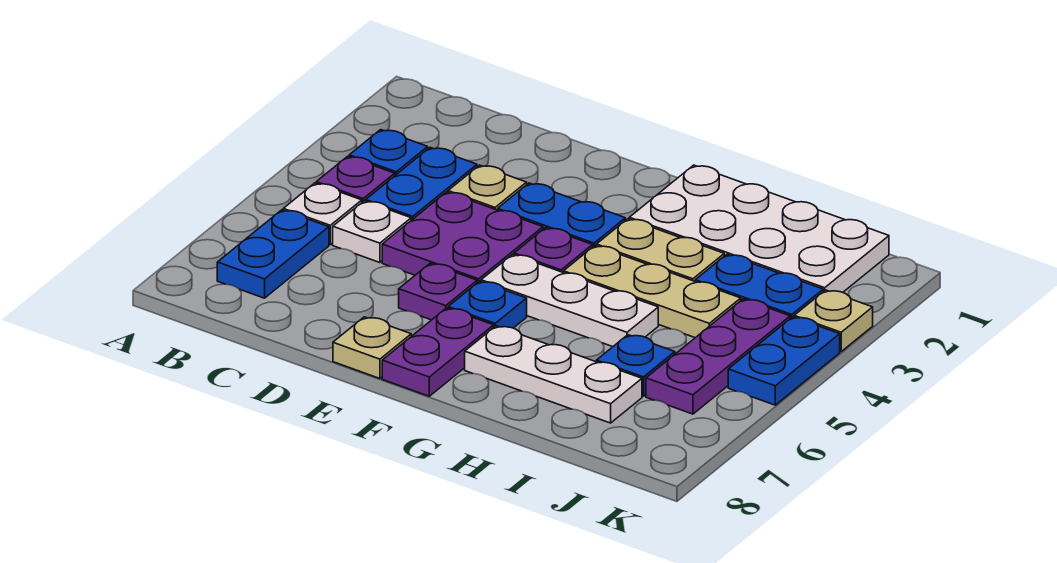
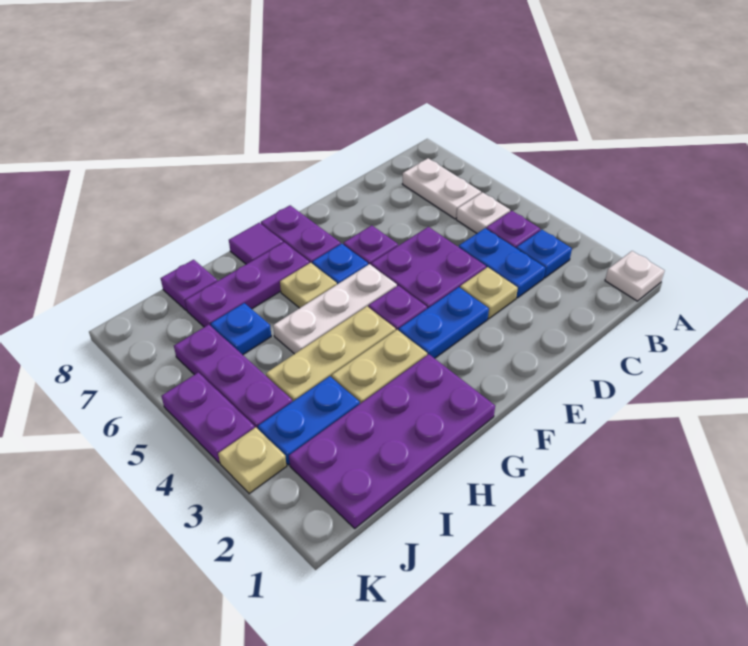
blue 1x2 plate [217,210,329,298] -> white 1x2 plate [403,158,481,219]
white 1x1 plate [333,201,411,263] -> white 1x1 plate moved to [605,251,664,301]
tan 1x1 plate [333,317,411,378] -> tan 1x1 plate moved to [280,263,337,308]
white 2x4 plate [629,165,889,292] -> purple 2x4 plate [289,354,495,528]
white 1x3 plate [465,326,642,423] -> purple 1x3 plate [185,242,309,327]
none -> purple 1x1 tile [229,223,283,264]
none -> purple 1x1 plate [161,260,217,311]
blue 1x2 plate [728,317,840,405] -> purple 1x2 plate [161,372,255,463]

